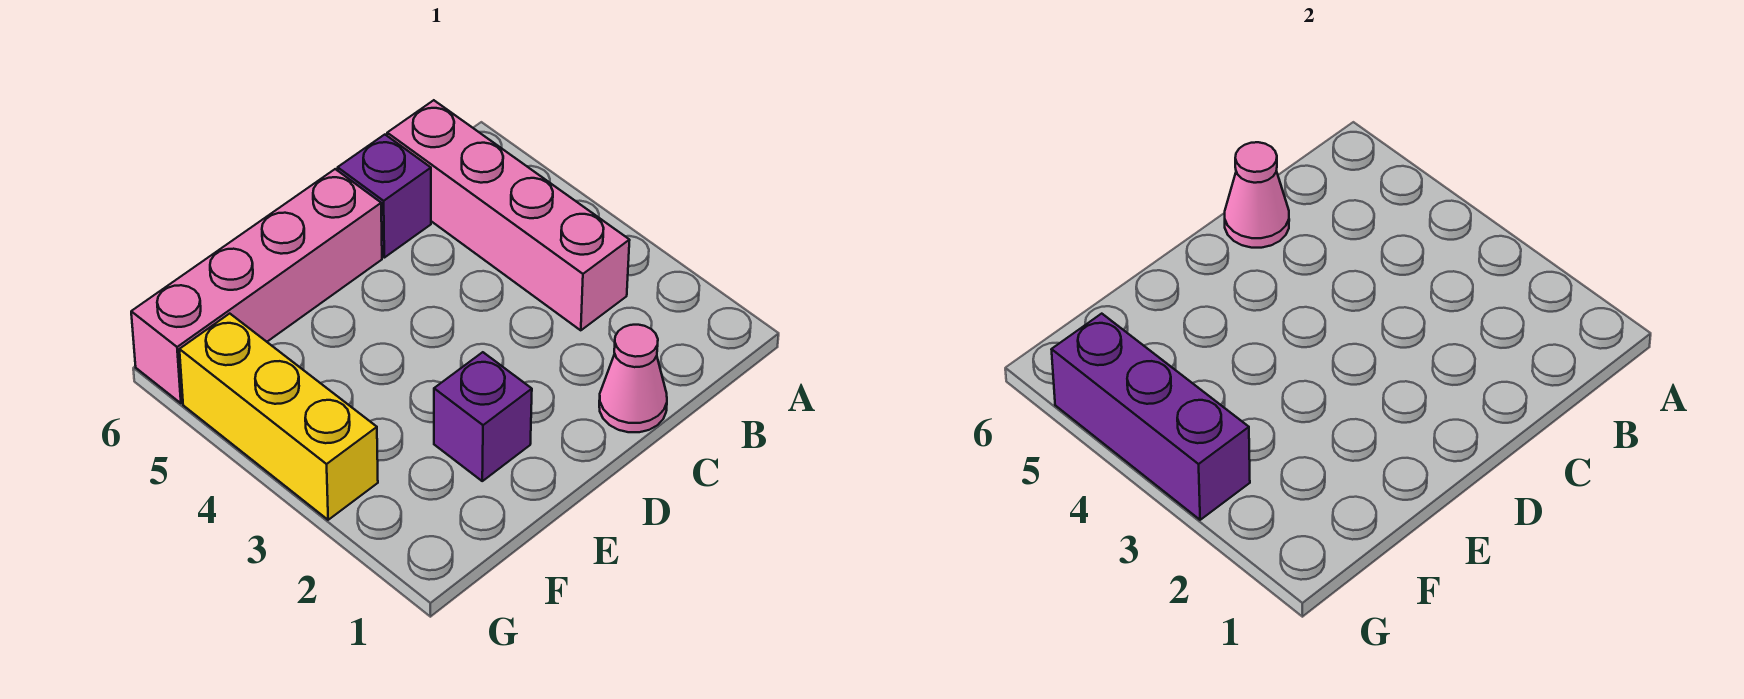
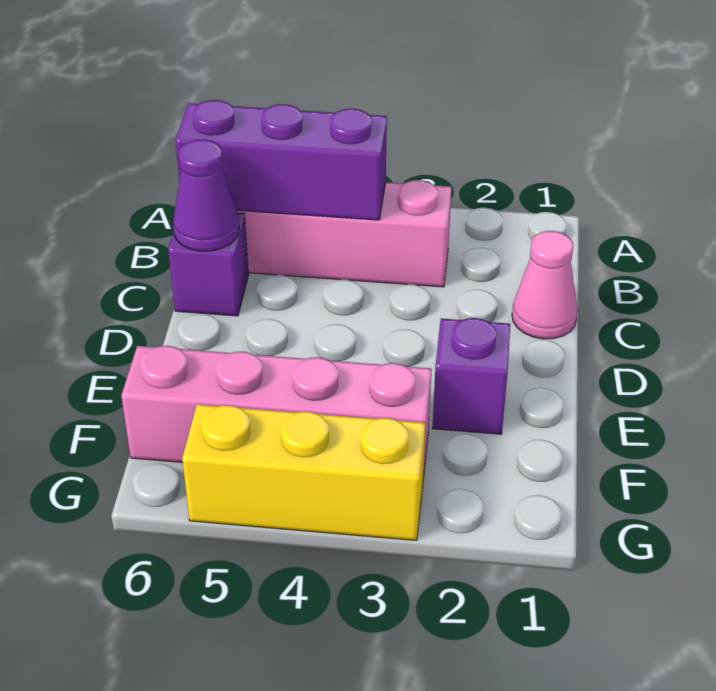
pink 1x1 cone [1225,142,1289,248] -> purple 1x1 cone [173,139,239,251]
pink 1x4 brick [131,169,382,403] -> pink 1x4 brick turned to [121,346,431,479]
purple 1x3 brick [1051,314,1250,520] -> purple 1x3 brick moved to [175,100,387,220]

